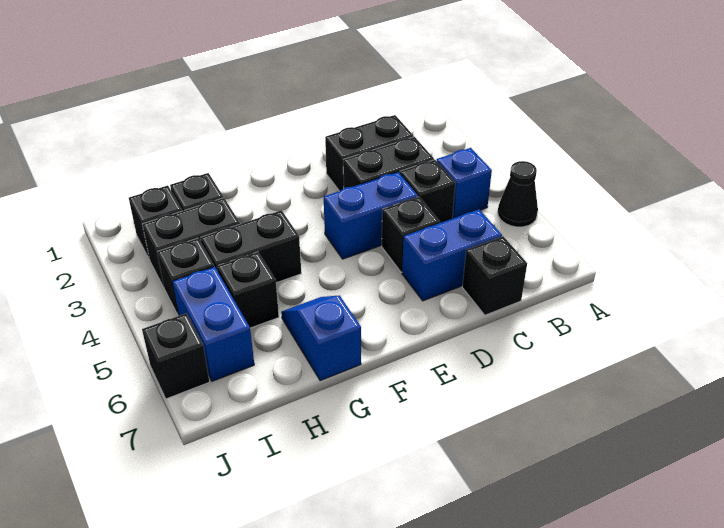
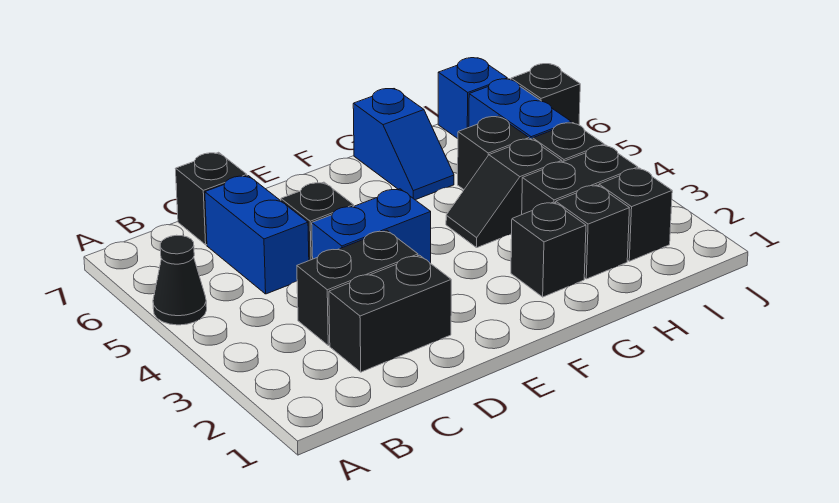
blue 1x1 brick [437,148,492,218] -> blue 1x1 brick moved to [438,58,507,139]
black 1x1 brick [400,160,455,223] -> black 1x1 brick moved to [511,202,586,297]
blue 1x2 brick [402,209,502,301] -> blue 1x2 brick turned to [205,176,309,294]
black 1x2 brick [201,210,301,283] -> black 1x2 slope [446,139,562,248]

